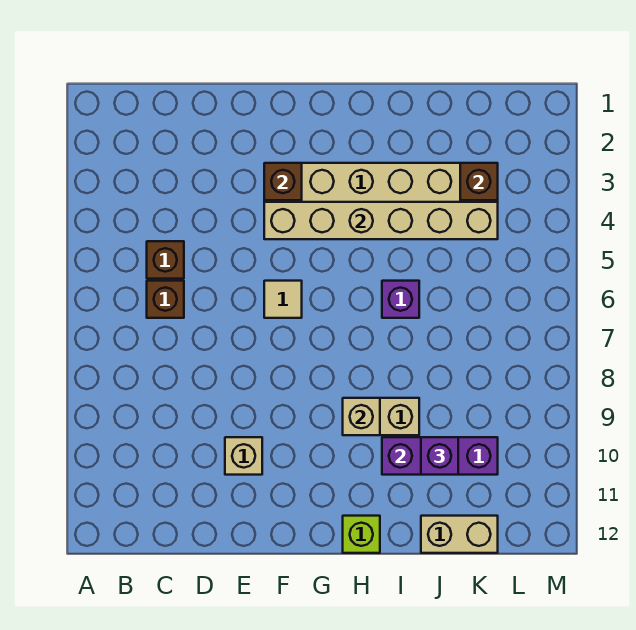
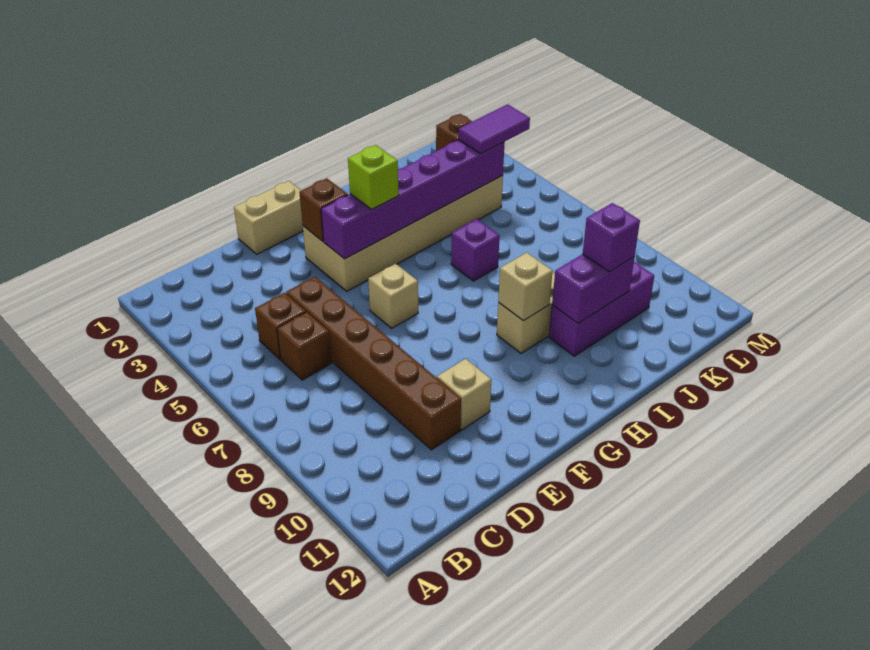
none -> brown 1x6 brick [286,277,461,450]
tan 1x6 brick [264,202,498,239] -> purple 1x6 brick [321,140,505,259]
tan 1x1 tile [264,281,302,318] -> tan 1x1 brick [368,264,418,328]
lime 1x1 brick [343,516,380,553] -> lime 1x1 brick moved to [348,145,399,209]
tan 1x2 brick [421,516,498,553] -> tan 1x2 brick moved to [234,181,303,254]
none -> purple 1x2 tile [459,104,530,154]

